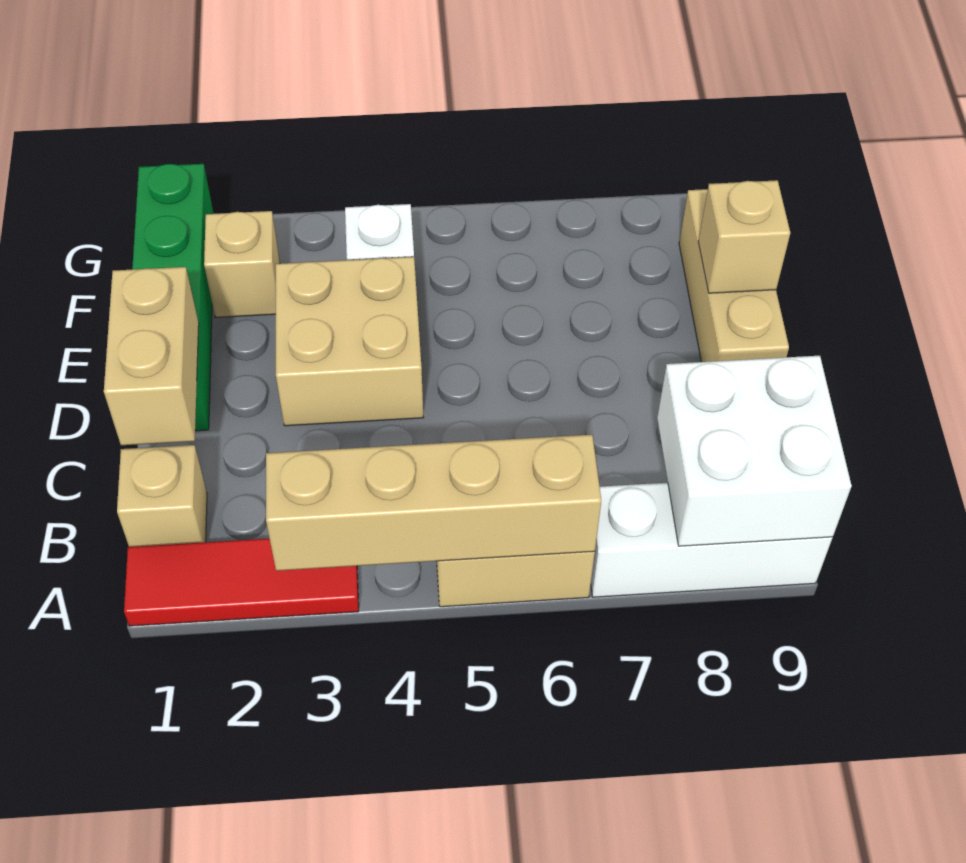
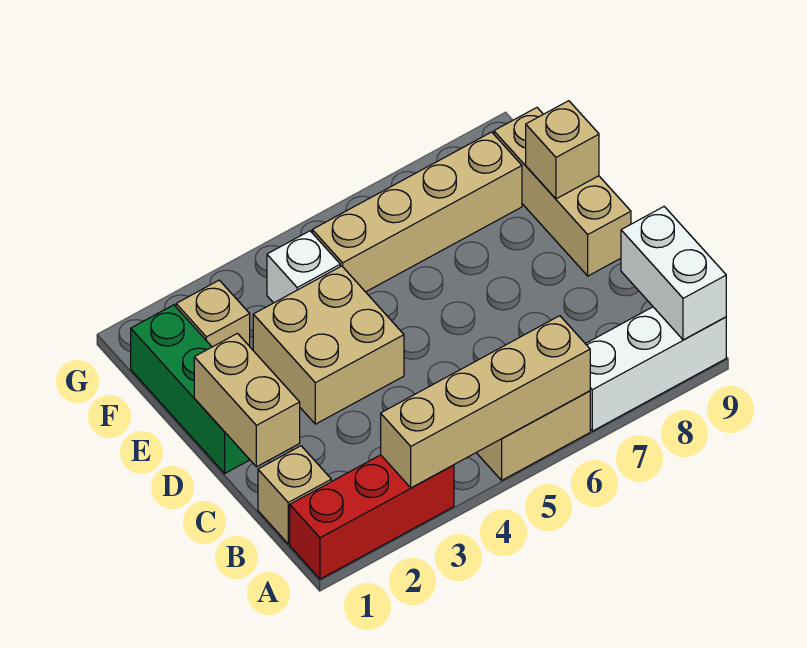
red 1x3 tile [124,539,359,626] -> red 1x3 brick [290,455,454,579]
white 2x2 brick [657,356,852,546] -> white 1x2 brick [621,207,726,340]
green 1x4 brick [132,164,214,431] -> green 1x3 brick [131,305,250,473]
none -> tan 1x4 brick [312,132,522,292]

